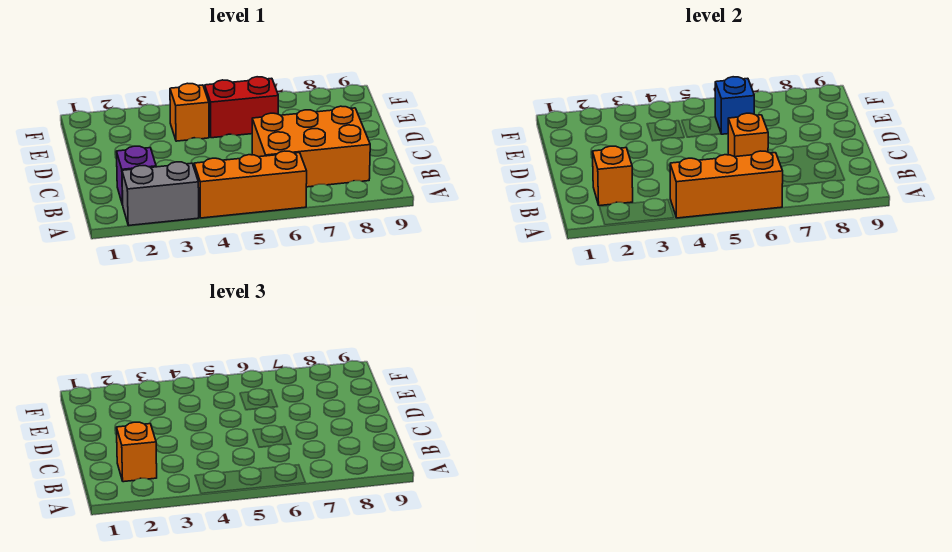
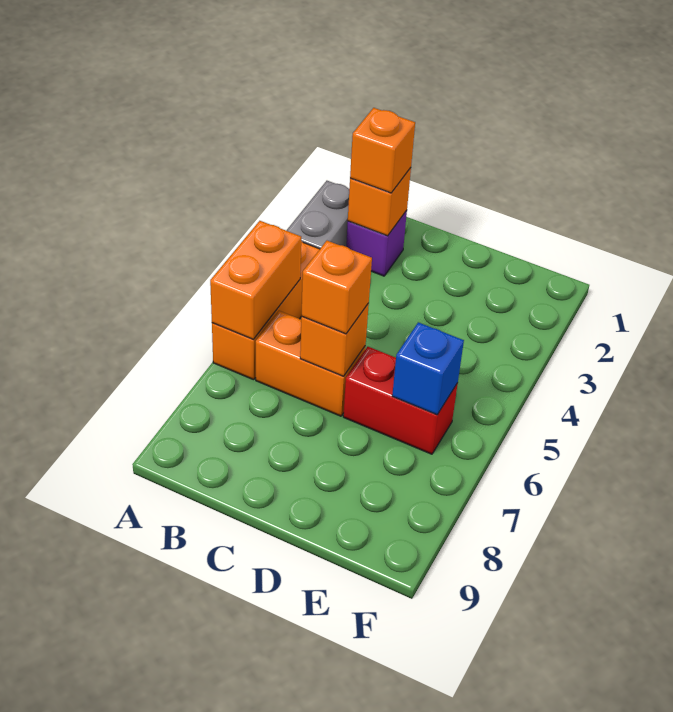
orange 1x3 brick [670,151,783,218] -> orange 1x2 brick [210,221,301,339]
orange 2x3 brick [252,106,370,187] -> orange 1x2 brick [256,311,365,416]
orange 1x1 brick [170,83,209,141] -> orange 1x1 brick moved to [302,241,372,334]
red 1x2 brick [205,77,278,138] -> red 1x2 brick turned to [343,347,458,454]

